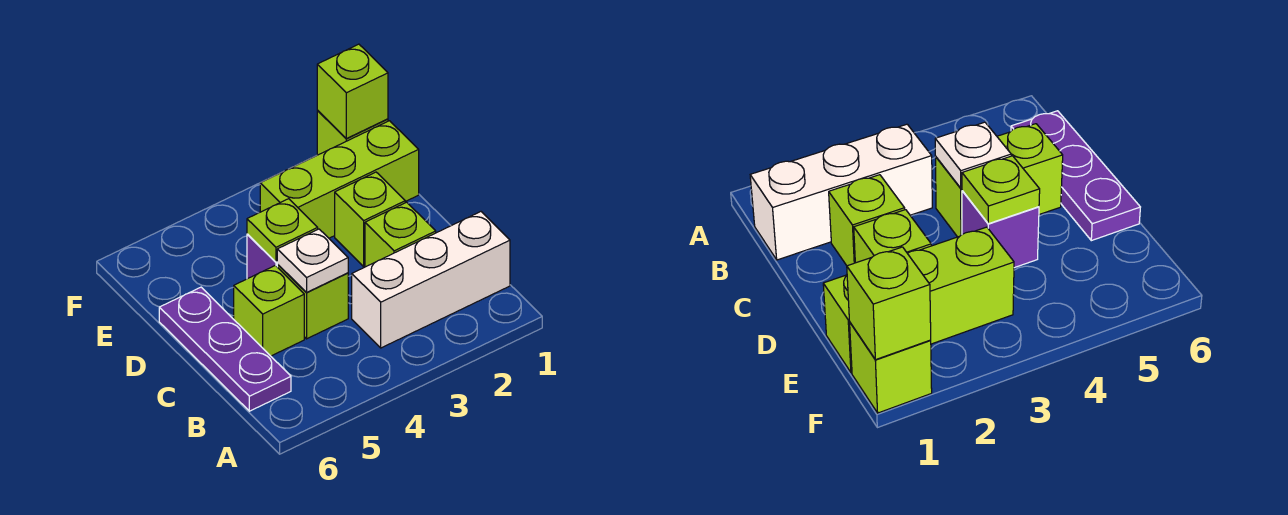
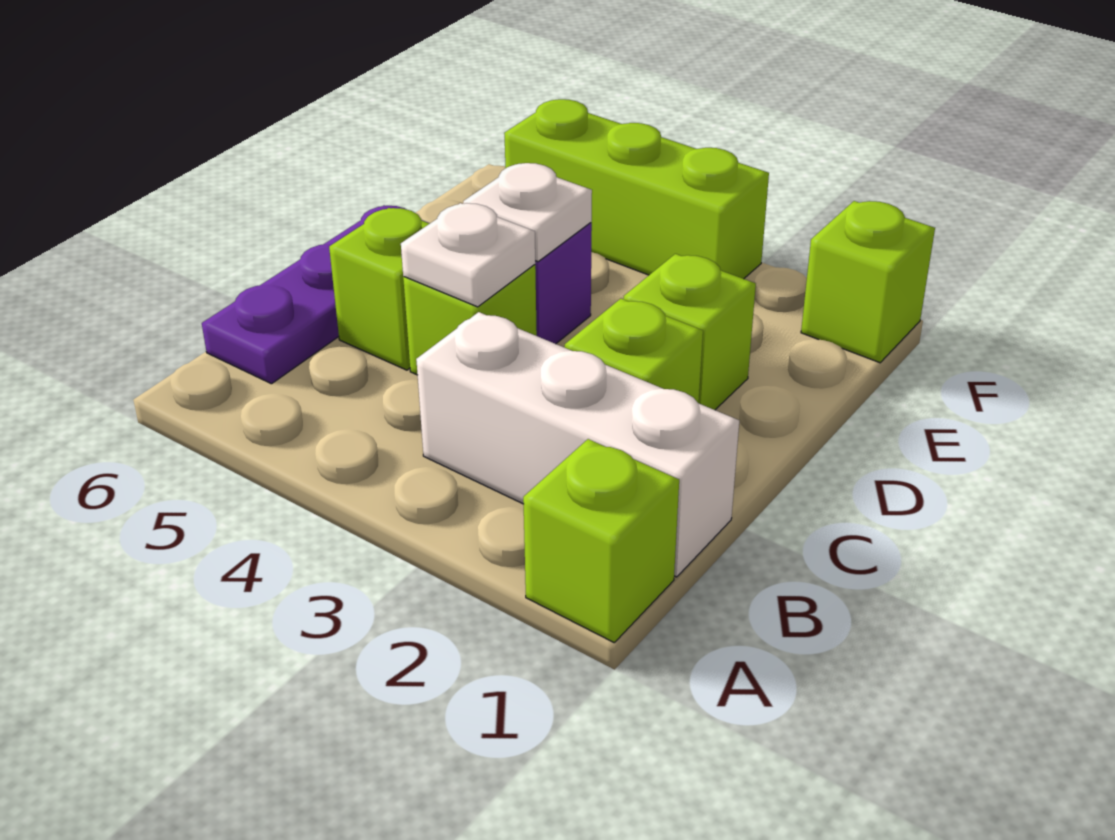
lime 1x1 plate [247,199,318,262] -> white 1x1 plate [463,163,592,262]
lime 1x3 brick [260,121,419,238] -> lime 1x3 brick moved to [504,99,769,279]
lime 1x1 brick [317,44,388,139] -> lime 1x1 brick moved to [523,439,679,642]

